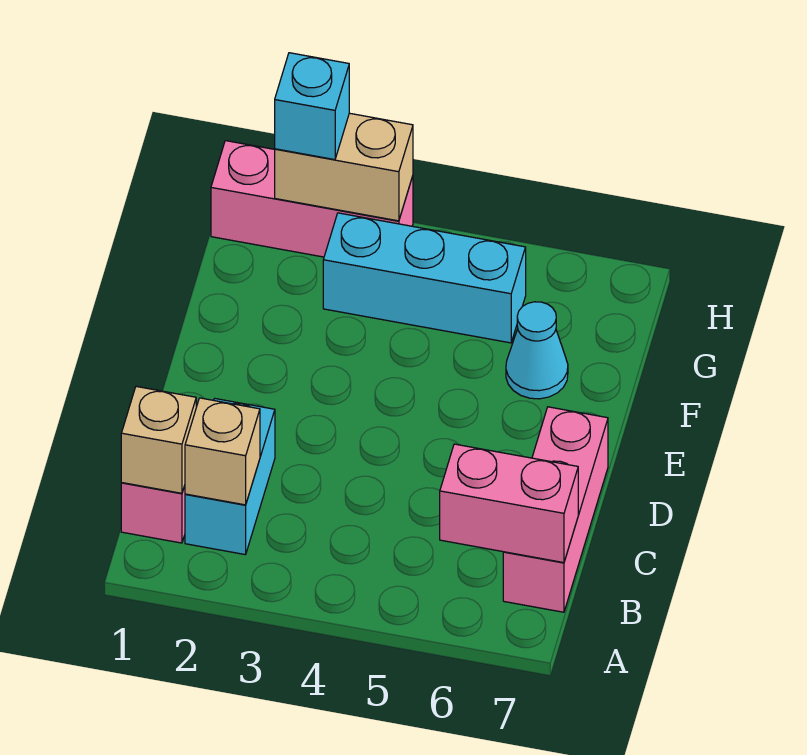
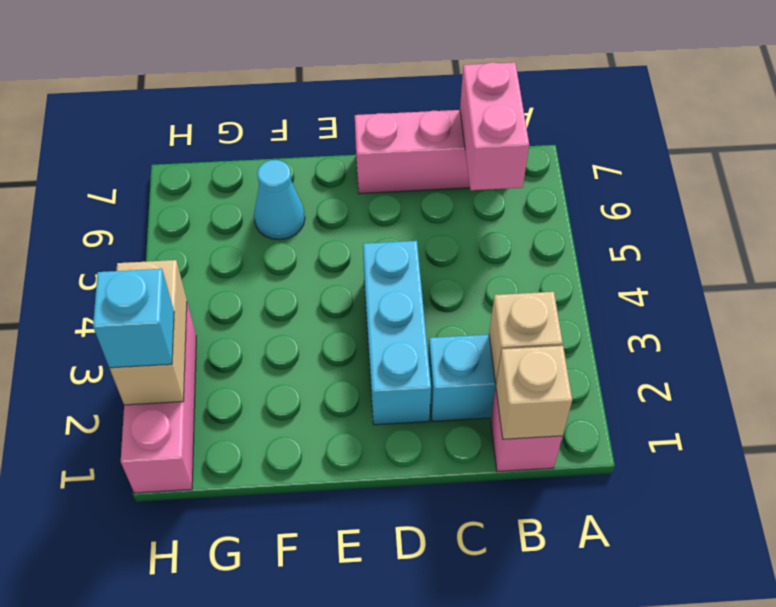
cyan 1x3 brick [323,213,526,343] -> cyan 1x3 brick moved to [363,241,431,425]

